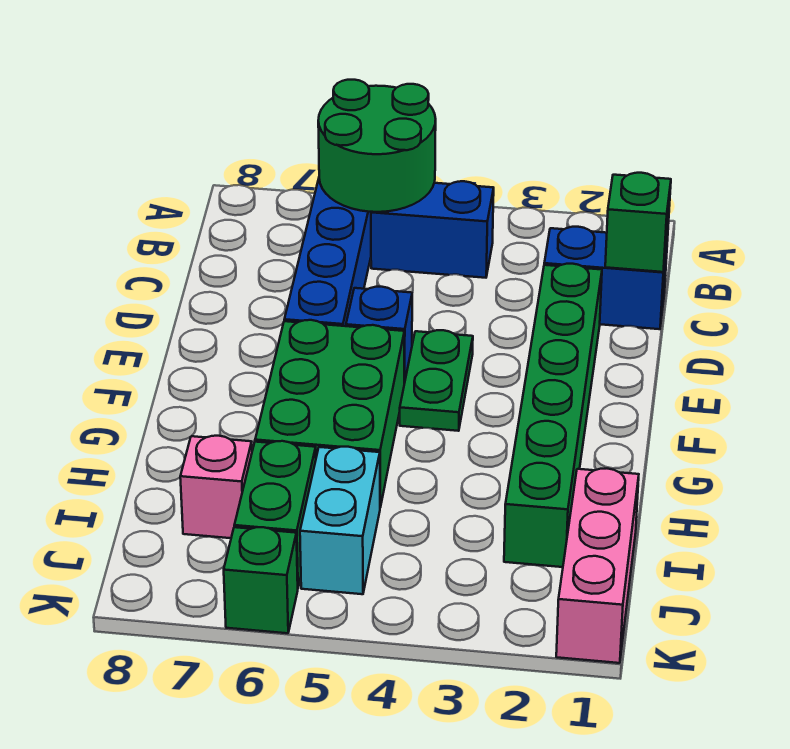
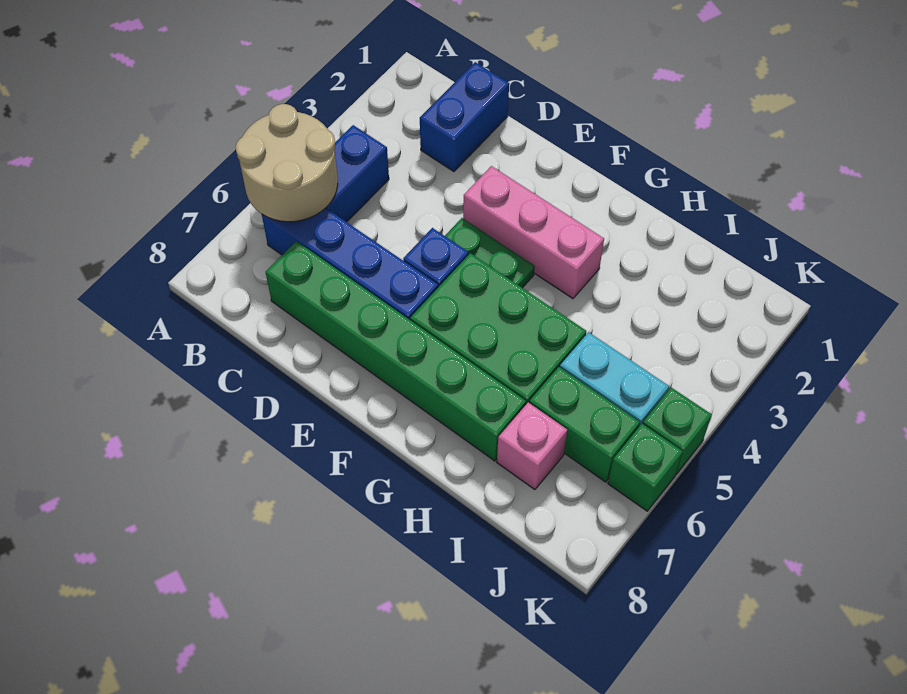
green 2x2 round brick [318,80,436,212] -> tan 2x2 round brick [236,104,338,222]
green 1x1 brick [605,173,671,272] -> green 1x1 brick moved to [643,388,712,474]
green 1x6 brick [504,264,602,567] -> green 1x6 brick moved to [266,241,526,461]
pink 1x3 brick [556,469,639,663] -> pink 1x3 brick moved to [463,166,604,299]

